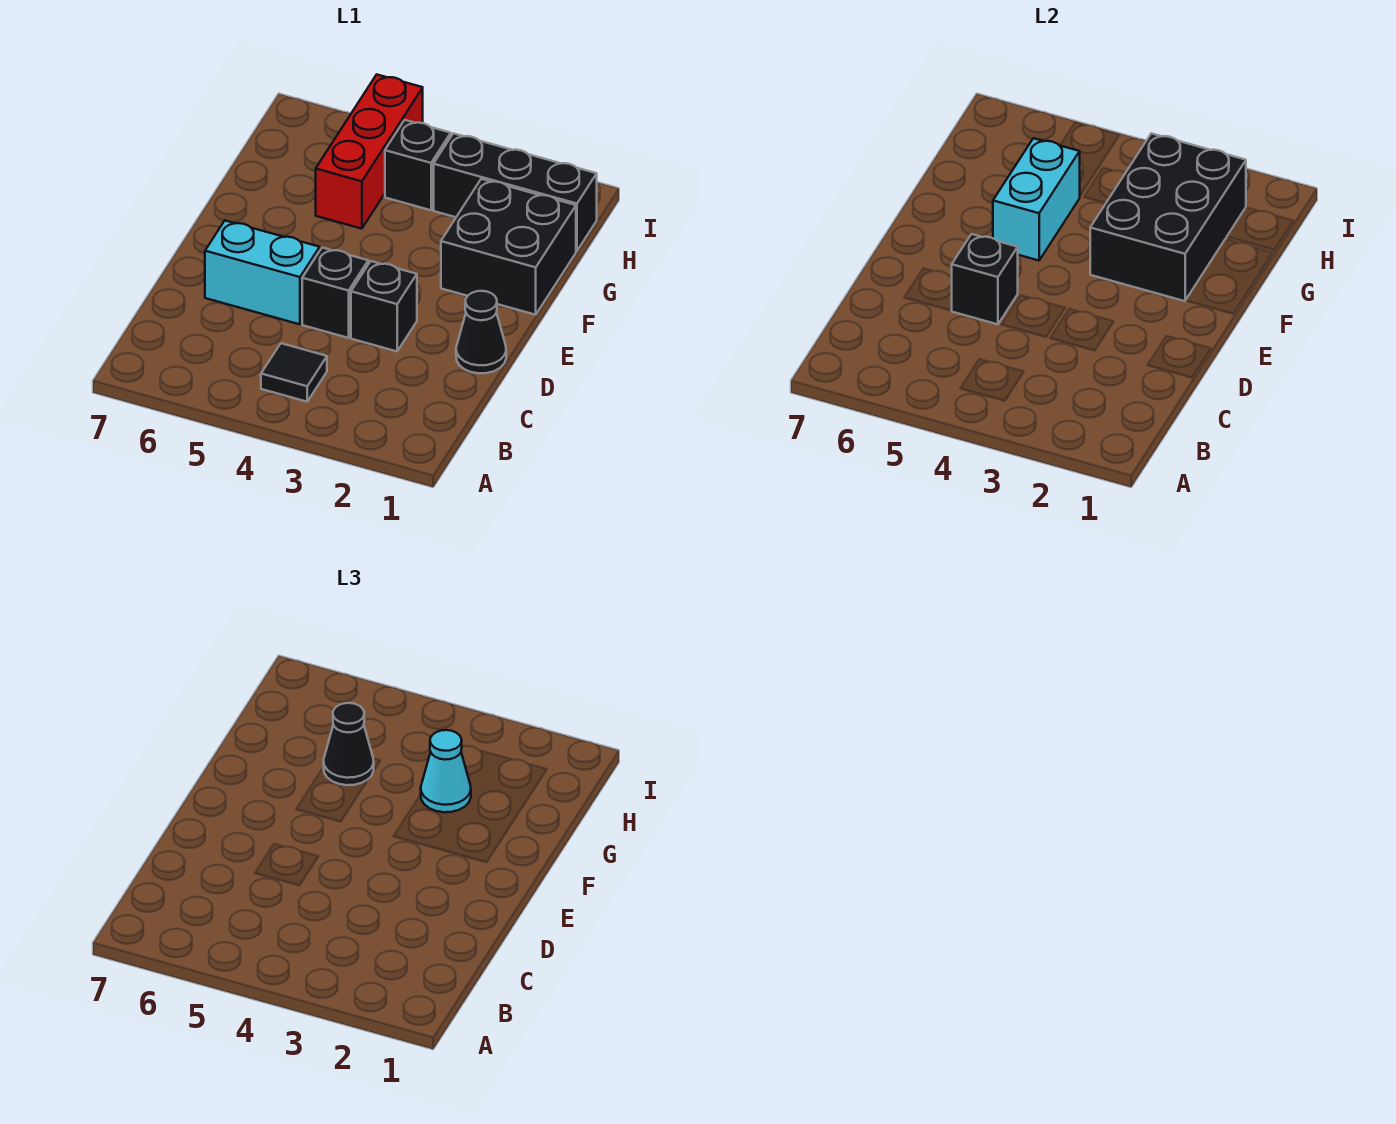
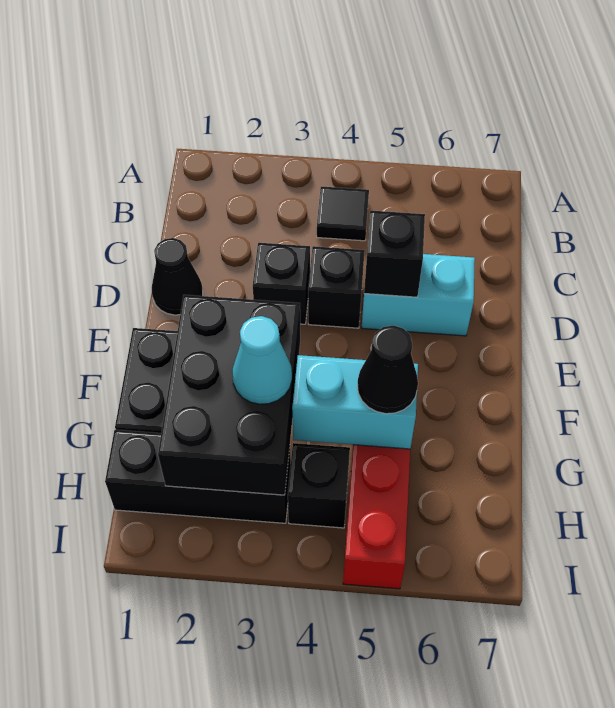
cyan 1x2 brick [993,138,1080,260] -> cyan 1x2 brick turned to [292,355,418,449]

